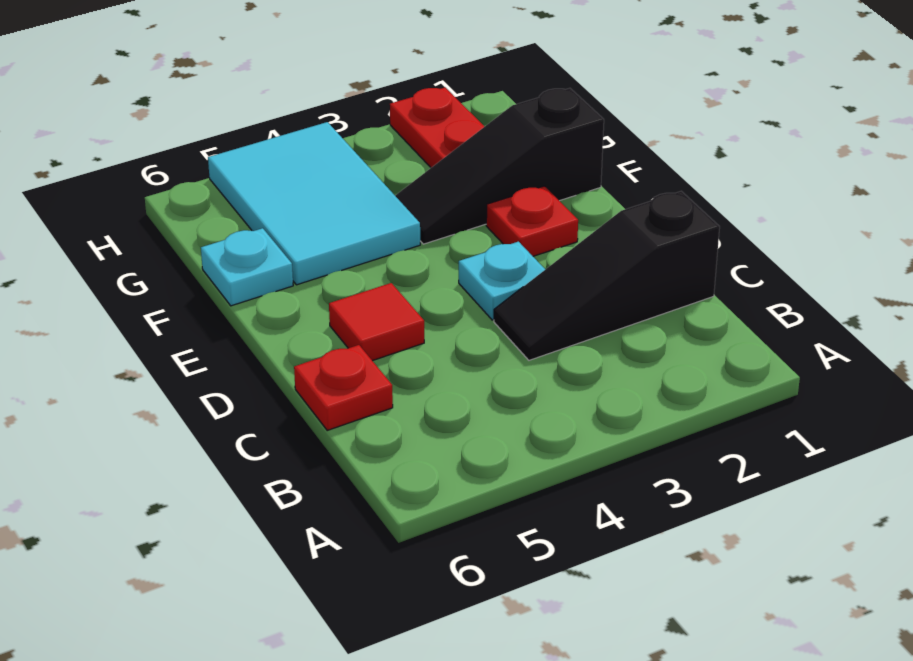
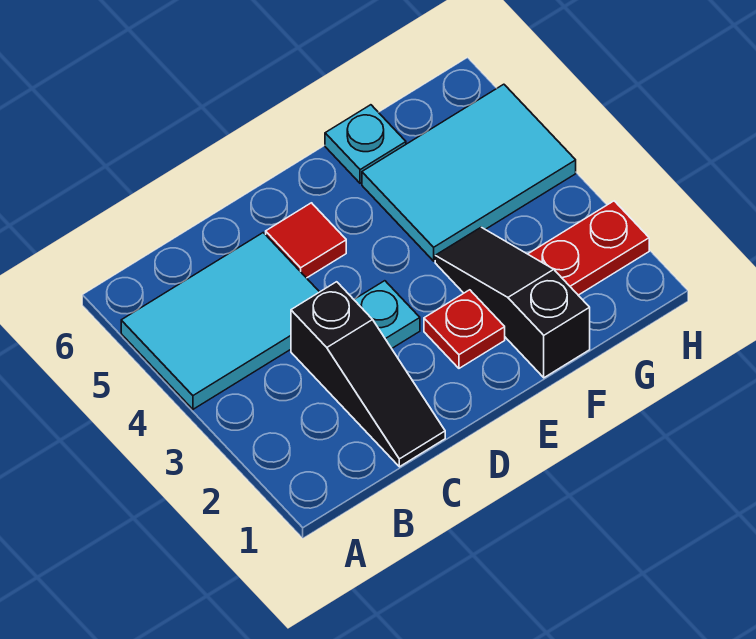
none -> cyan 2x3 tile [121,233,319,409]
black 1x3 slope [494,191,720,360] -> black 1x3 slope turned to [291,282,445,467]
red 1x1 plate [294,345,393,430] -> none

